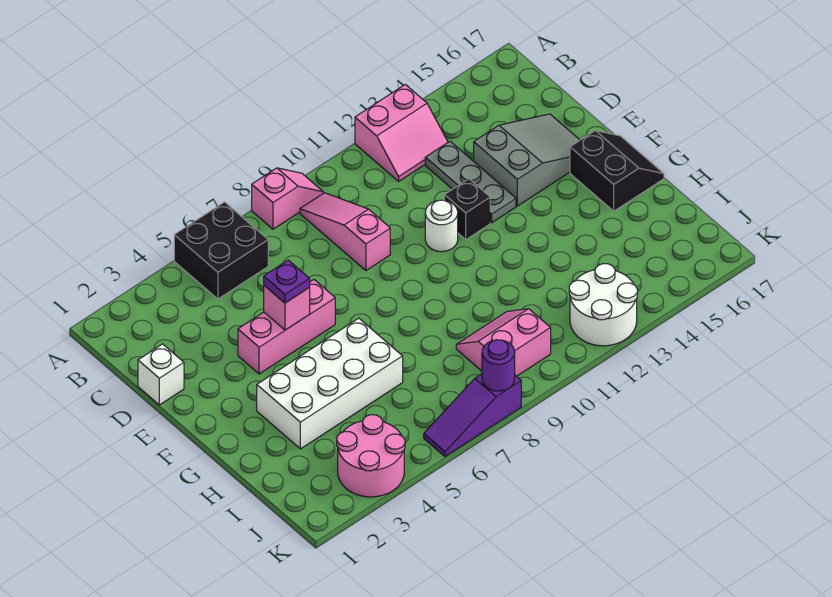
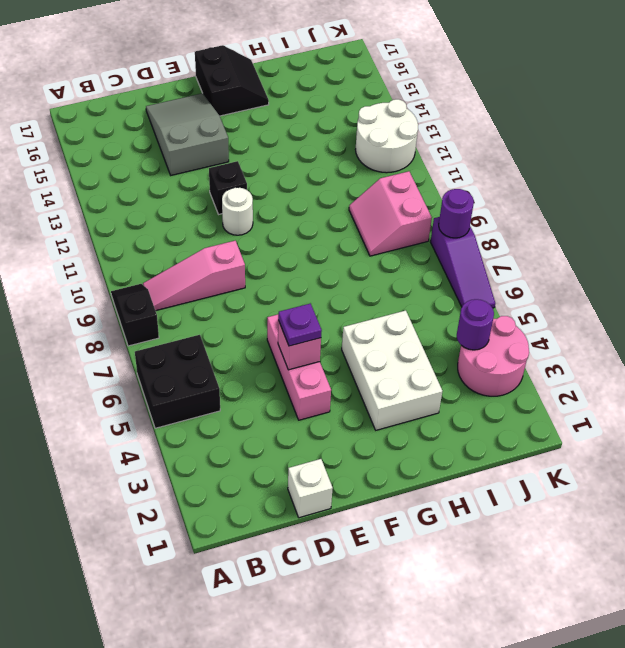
pink 1x2 slope [252,168,323,229] -> black 1x2 slope [111,284,159,346]
pink 2x2 slope [355,84,448,181] -> none
grey 1x3 plate [425,141,516,223] -> none
black 2x2 slope [570,131,664,211] -> black 2x2 slope turned to [195,45,269,116]
white 2x4 brick [257,318,403,449] -> white 2x3 brick [342,310,442,430]
none -> purple 1x1 round brick [457,299,494,350]

